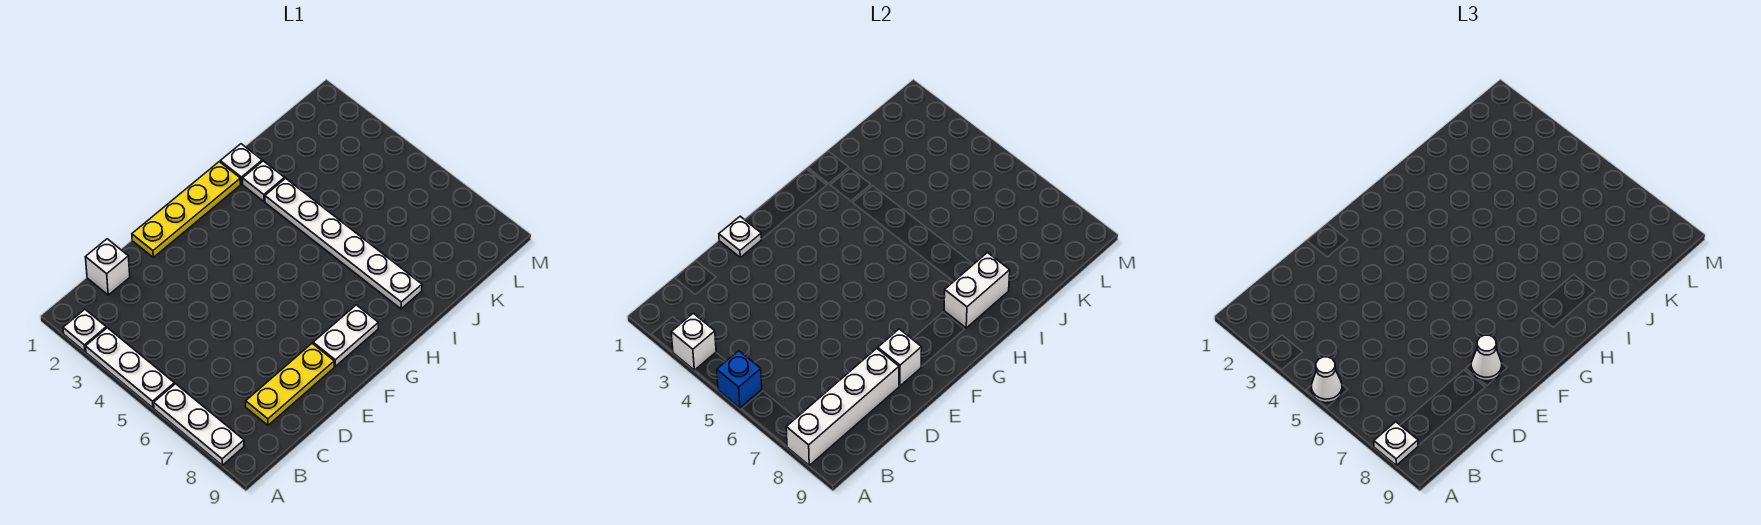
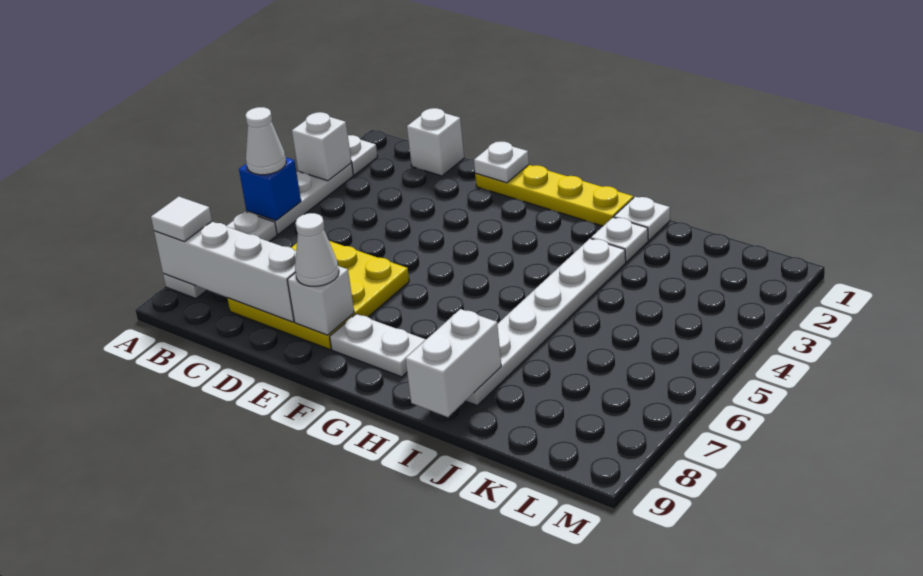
white 1x1 plate [1374,422,1418,465] -> white 1x1 tile [151,197,212,242]
yellow 1x3 plate [246,343,334,425] -> yellow 3x3 plate [227,241,409,349]
white 1x2 brick [944,253,1010,328] -> white 1x2 brick turned to [405,309,501,417]

